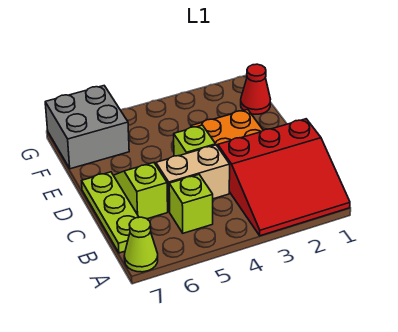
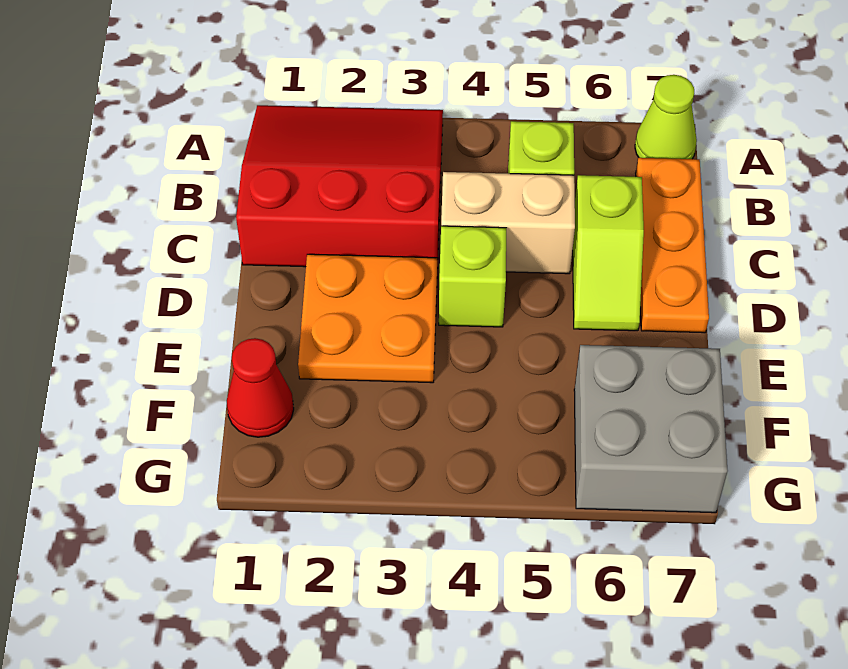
lime 1x3 plate [82,172,139,253] -> orange 1x3 plate [636,158,709,333]

